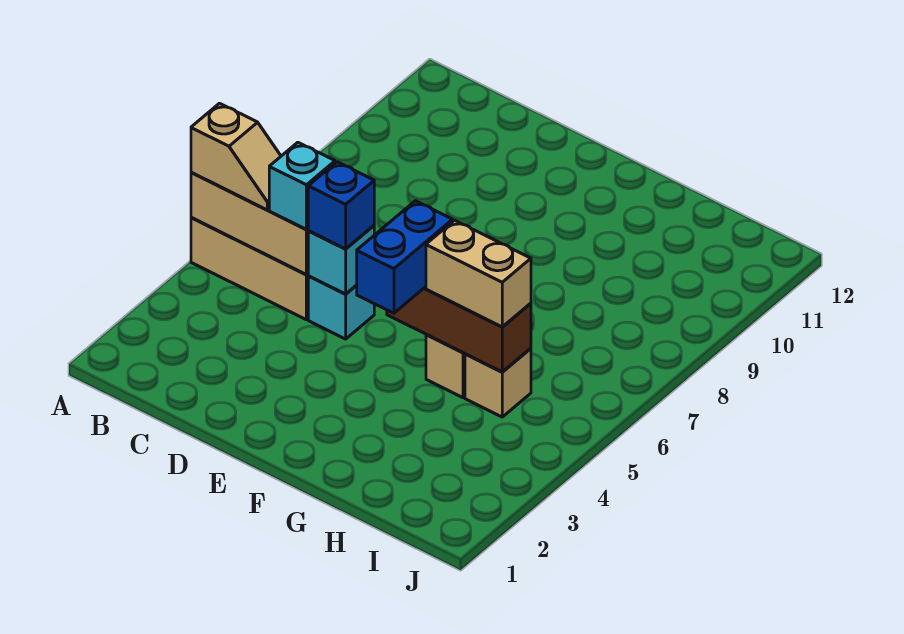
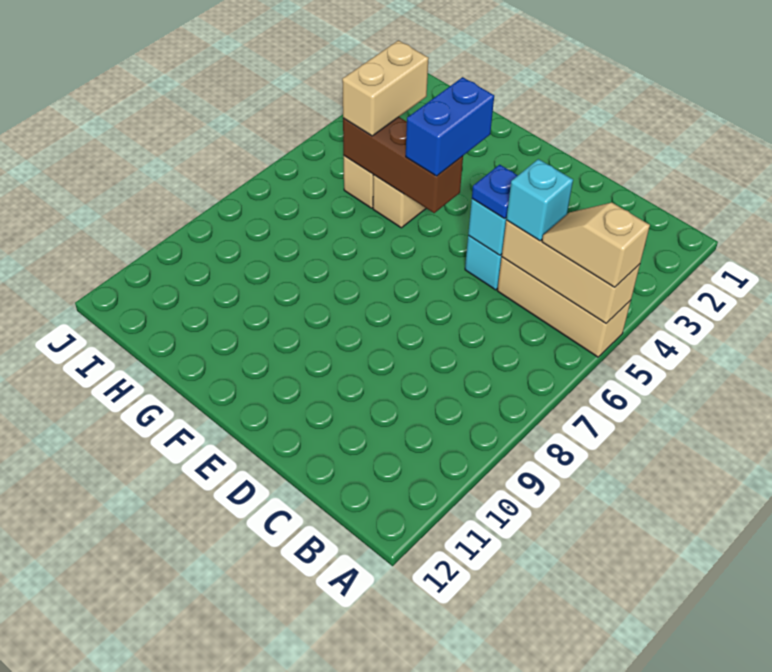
blue 1x1 brick [308,162,374,249] -> blue 1x1 plate [472,165,518,219]
tan 1x2 brick [426,220,531,327] -> tan 1x2 brick turned to [342,40,429,136]

